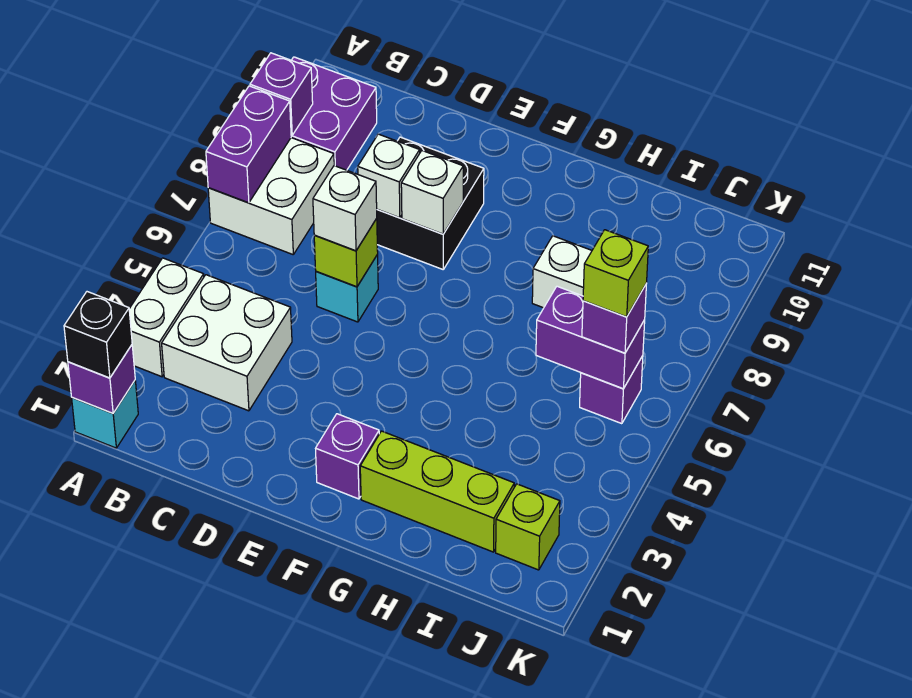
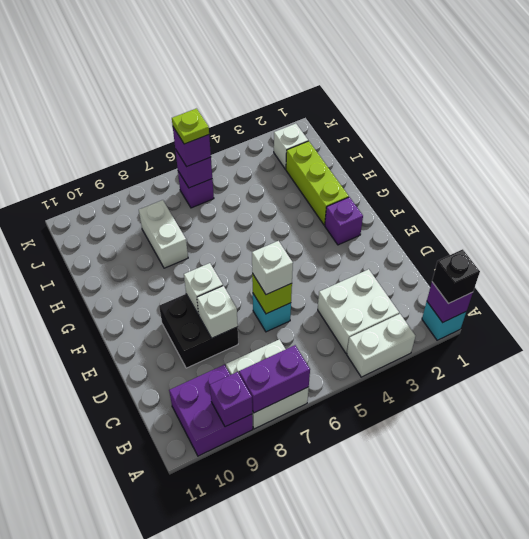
purple 1x2 brick [536,286,645,389] -> purple 1x1 brick [175,149,212,188]
lime 1x1 brick [496,484,560,570] -> white 1x1 brick [274,124,308,169]
lime 1x1 brick [583,230,648,317] -> lime 1x1 plate [172,109,209,144]

